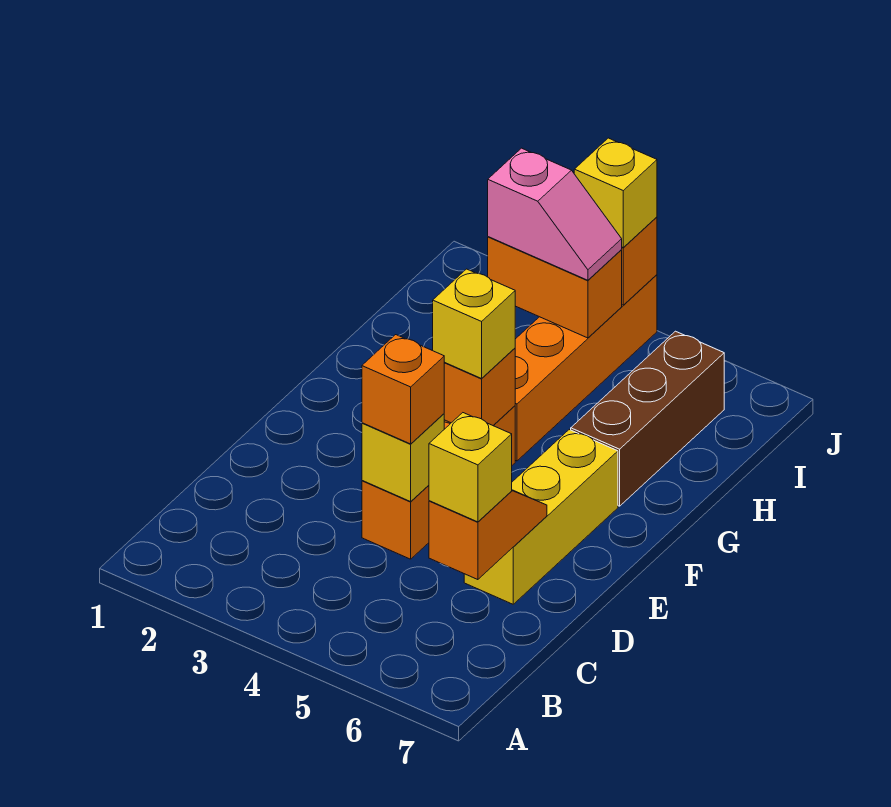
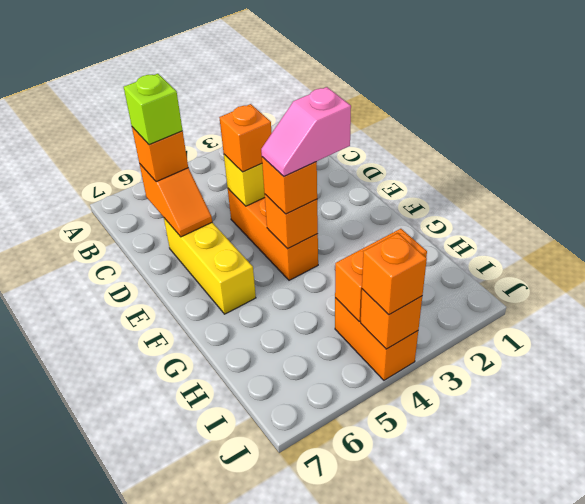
yellow 1x1 brick [429,413,512,522] -> orange 1x1 brick [132,127,188,182]
none -> lime 1x1 brick [124,74,183,145]
yellow 1x1 brick [433,269,515,378] -> orange 1x1 brick [262,157,317,214]
orange 1x4 brick [515,275,657,461] -> orange 1x2 brick [335,298,418,380]
brown 1x3 brick [571,331,724,506] -> none
pink 1x2 slope [488,148,622,280] -> pink 1x2 slope moved to [261,87,351,176]
yellow 1x1 brick [574,138,657,247] -> orange 1x1 brick [362,233,427,315]

